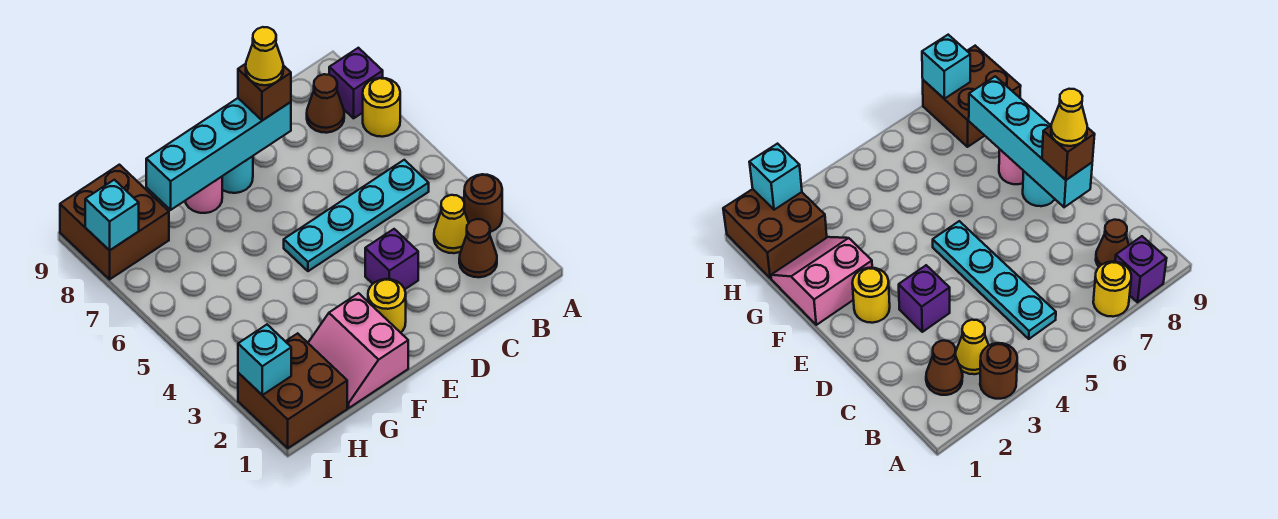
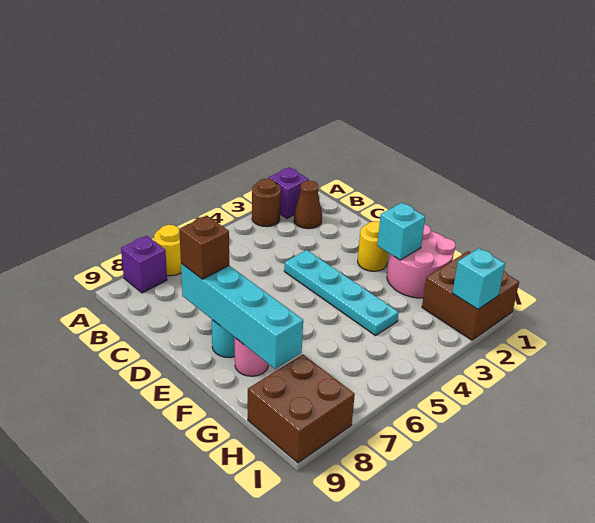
yellow 1x1 cone [434,195,469,253] -> none
cyan 1x4 plate [284,160,429,271] -> cyan 1x4 plate moved to [284,250,399,336]
brown 1x1 cone [307,74,344,133] -> none
purple 1x1 brick [365,229,418,289] -> purple 1x1 brick moved to [269,167,309,218]
yellow 1x1 cone [246,27,283,85] -> none
pink 2x2 slope [308,293,408,408] -> pink 2x2 round brick [387,224,456,298]
cyan 1x1 brick [85,180,139,250] -> cyan 1x1 brick moved to [377,203,425,260]

